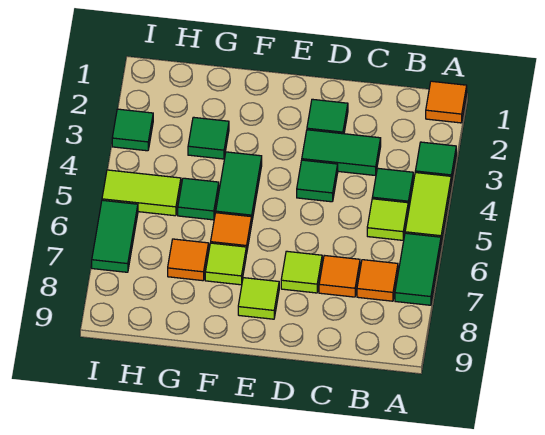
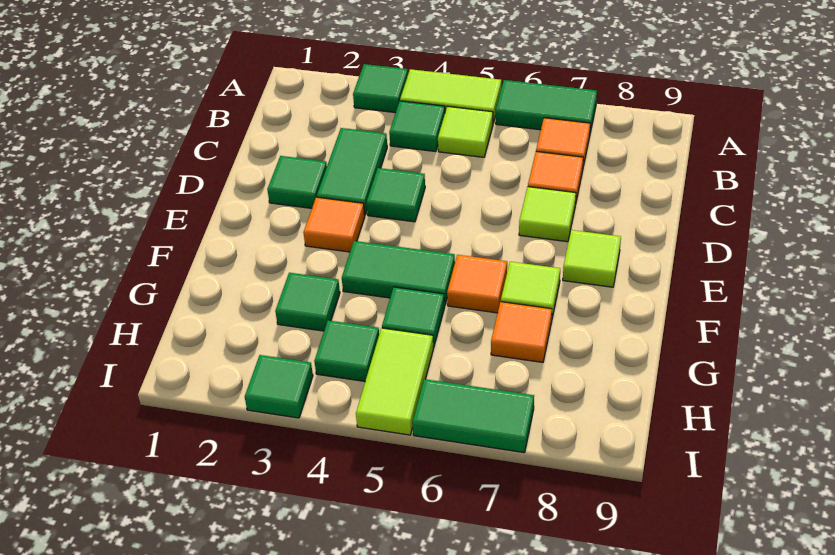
orange 1x1 tile [426,81,467,123] -> orange 1x1 tile moved to [304,197,365,252]
none -> green 1x1 tile [314,320,379,381]

